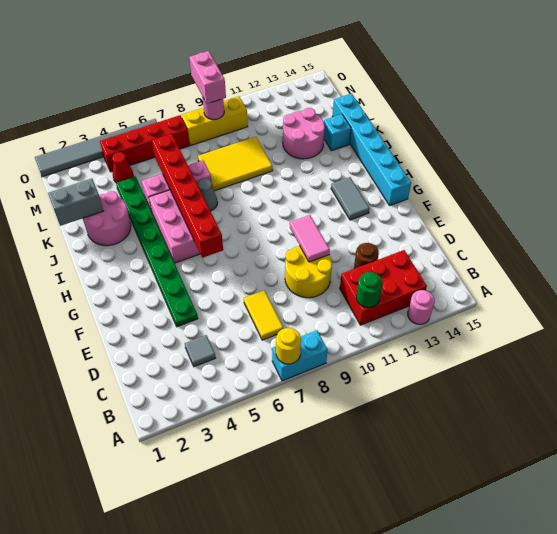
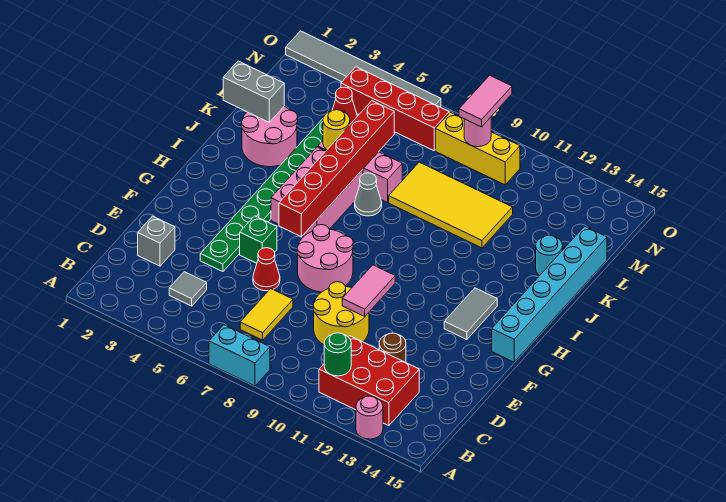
yellow 1x1 round brick [276,328,301,364] -> yellow 1x1 round brick moved to [323,110,350,150]
none -> grey 1x1 brick [138,216,175,266]
none -> red 1x1 cone [253,248,280,291]
none -> green 1x1 brick [240,216,277,263]
yellow 2x3 tile [198,137,273,191] -> yellow 2x4 tile [389,162,513,248]
pink 2x2 round brick [283,108,325,159] -> pink 2x2 round brick moved to [297,225,353,292]
cyan 1x1 brick [324,114,351,151] -> cyan 1x1 round brick [536,235,563,275]
pink 1x2 brick [189,51,226,104] -> pink 1x2 tile [459,75,512,127]

